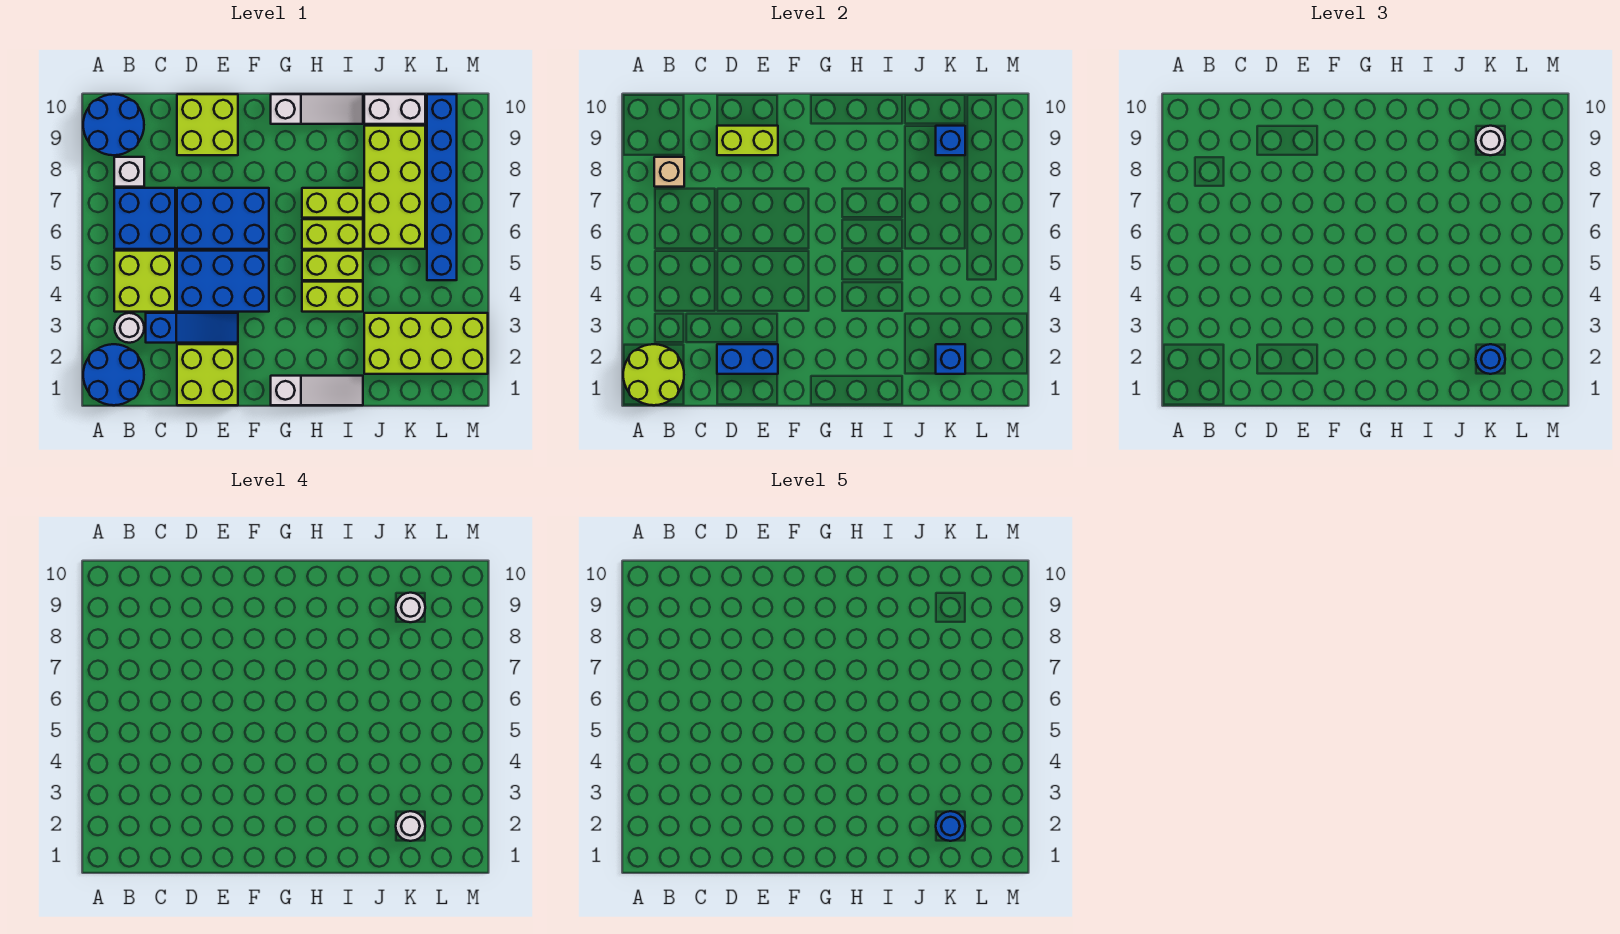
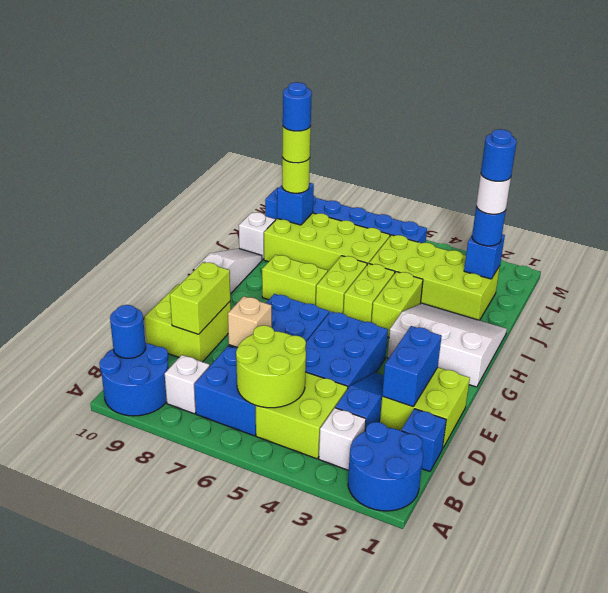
lime 2x2 round brick [623,344,684,405] -> lime 2x2 round brick moved to [236,325,306,408]
white 1x1 round brick [115,313,144,343] -> white 1x1 brick [319,408,366,470]
tan 1x1 brick [654,157,684,187] -> tan 1x1 brick moved to [228,296,272,347]
none -> blue 1x1 round brick [110,305,146,358]
none -> blue 1x1 brick [402,409,446,472]
white 1x3 slope [271,376,363,405] -> white 3x3 slope [388,303,507,387]
lime 1x2 brick [302,188,363,218] -> lime 1x2 brick turned to [262,255,328,305]
lime 2x4 brick [364,313,488,374] -> lime 2x4 brick turned to [369,235,500,320]
white 1x2 brick [364,94,425,124] -> white 1x1 brick [239,212,275,260]
white 1x1 round brick [1476,126,1505,155] -> lime 1x1 round brick [282,158,310,193]
white 1x1 round brick [396,593,425,622] -> lime 1x1 round brick [282,127,311,163]
none -> blue 1x1 round brick [283,82,312,131]

